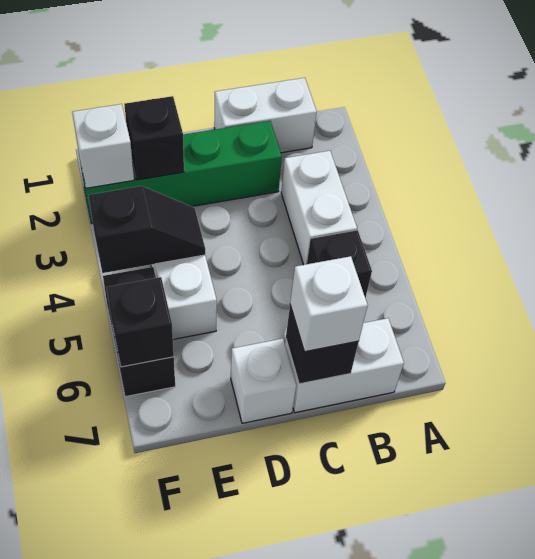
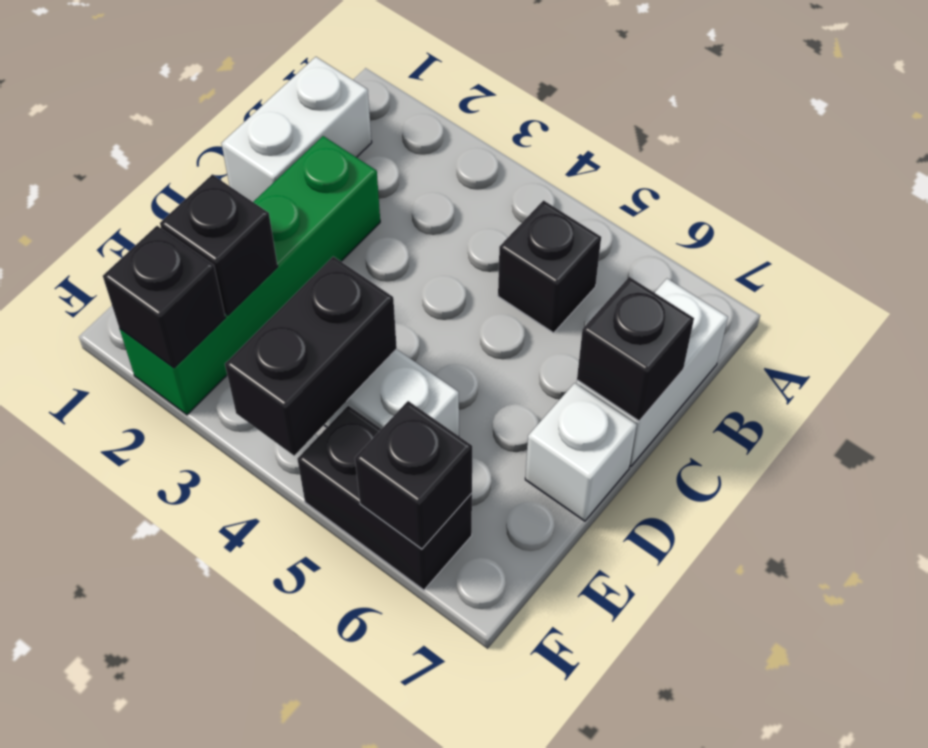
white 1x2 brick [281,151,357,265] -> none
white 1x1 brick [290,256,368,352] -> none
black 1x2 slope [89,186,205,273] -> black 1x2 brick [225,257,397,456]
white 1x1 brick [72,104,134,188] -> black 1x1 brick [103,226,225,368]

